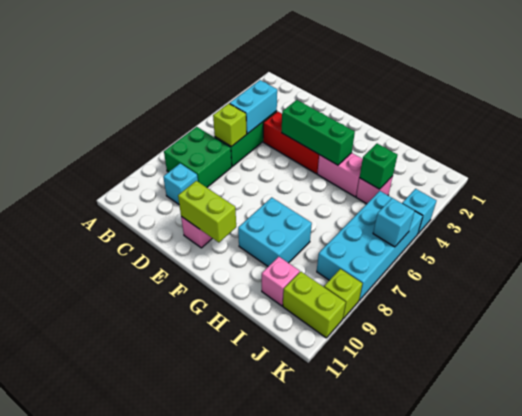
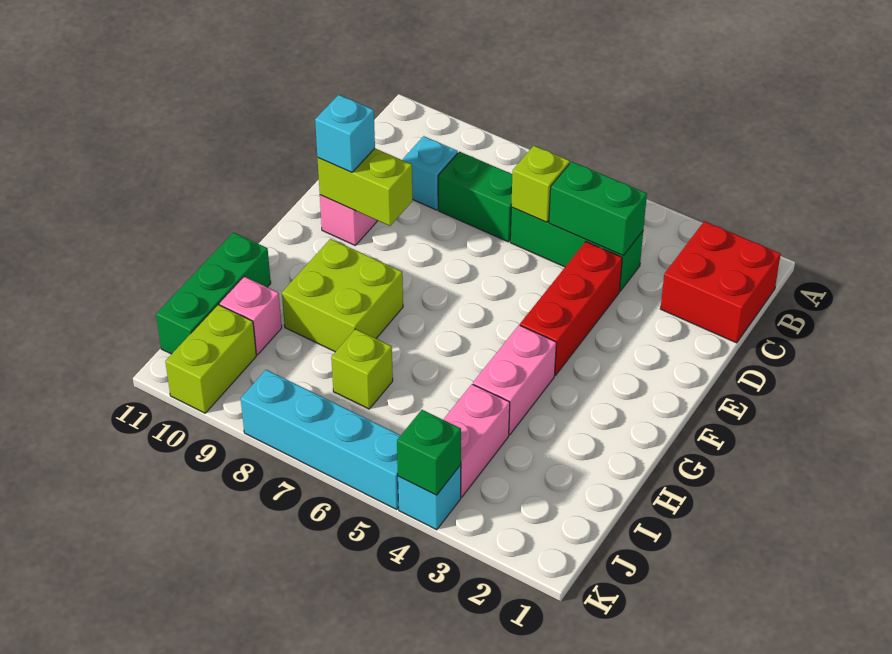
none -> red 2x2 brick [660,221,781,343]
green 2x2 brick [164,127,232,187] -> green 1x2 brick [438,152,512,242]
cyan 1x2 brick [230,80,277,134] -> green 1x2 brick [549,162,647,256]
green 1x3 brick [282,100,355,165] -> green 1x3 brick moved to [156,233,271,354]
lime 1x2 brick [178,181,236,242] -> lime 1x2 brick turned to [318,148,412,226]
cyan 2x2 brick [238,197,312,266] -> lime 2x2 brick [282,239,403,352]
pink 1x1 brick [356,176,393,204] -> pink 1x2 brick [443,384,510,497]
green 1x1 brick [359,144,397,189] -> green 1x1 brick moved to [397,410,461,495]
cyan 2x4 brick [317,191,423,300] -> cyan 1x4 brick [241,370,401,510]
cyan 1x1 brick [373,198,415,247] -> cyan 1x1 brick moved to [315,95,375,172]
lime 1x1 brick [324,269,362,319] -> lime 1x1 brick moved to [331,329,393,409]

